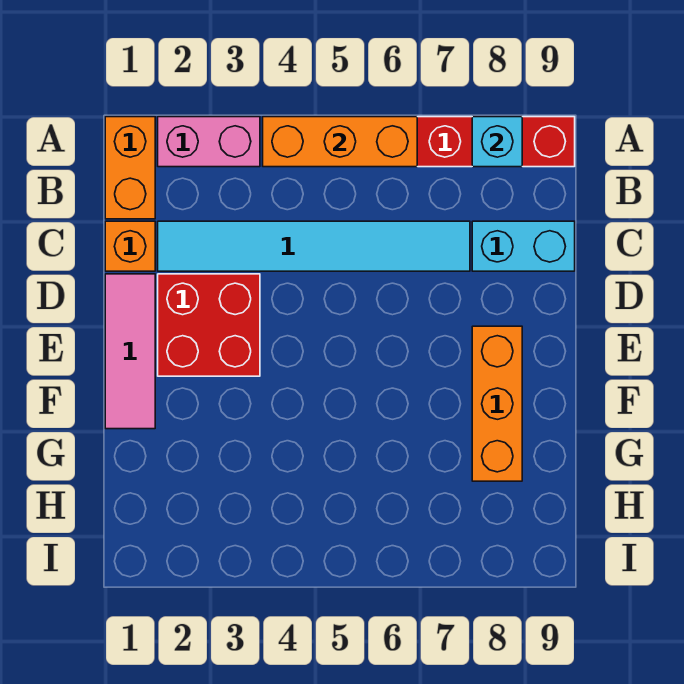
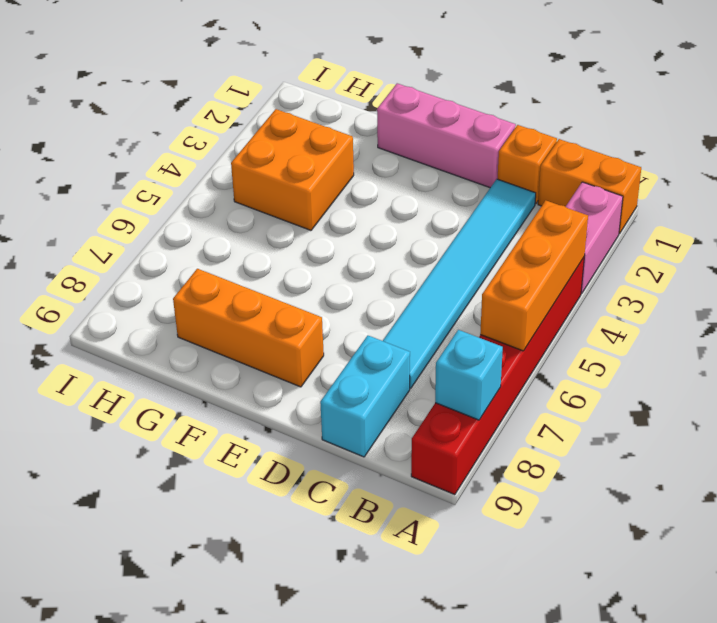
pink 1x3 tile [105,274,155,429] -> pink 1x3 brick [377,83,516,188]
red 2x2 brick [158,274,260,376] -> none
none -> orange 2x2 brick [231,109,354,230]

